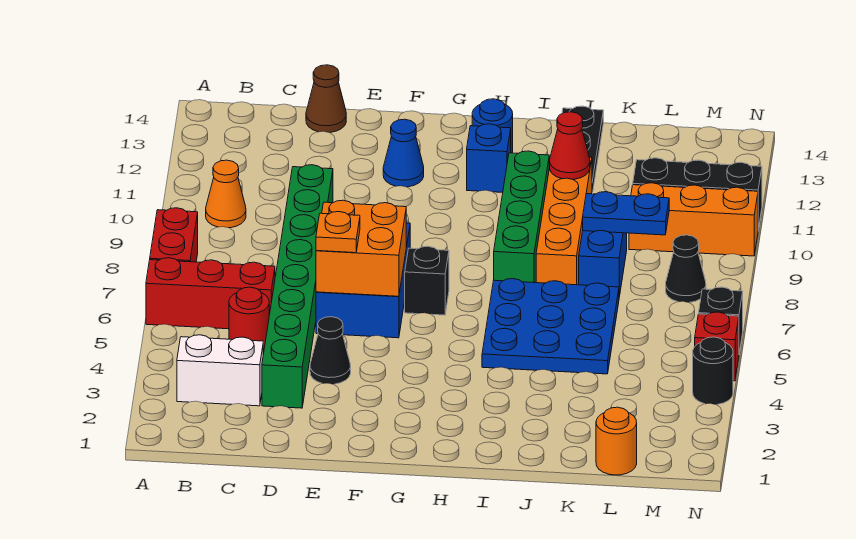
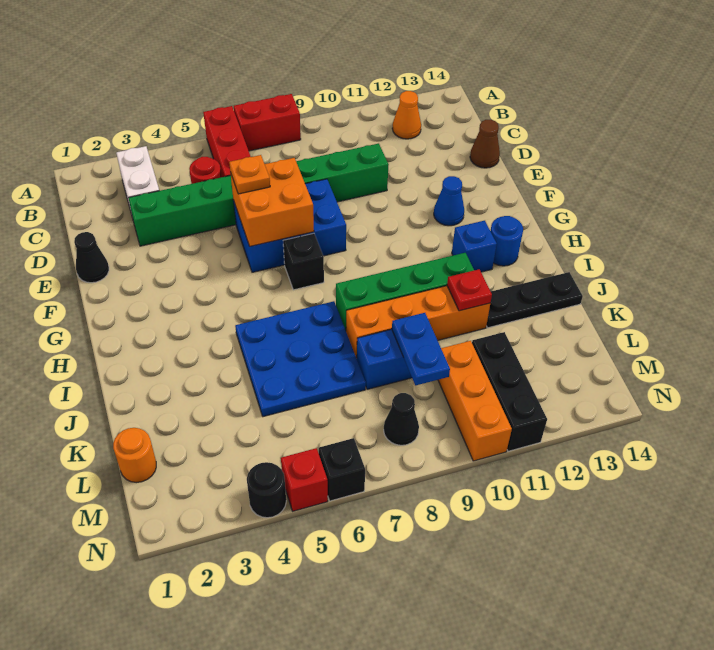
orange 1x1 cone [206,160,246,228] -> orange 1x1 cone moved to [392,91,421,139]
black 1x1 cone [310,317,351,384] -> black 1x1 cone moved to [74,232,109,283]
red 1x1 cone [549,112,590,179] -> red 1x1 plate [447,269,492,311]

